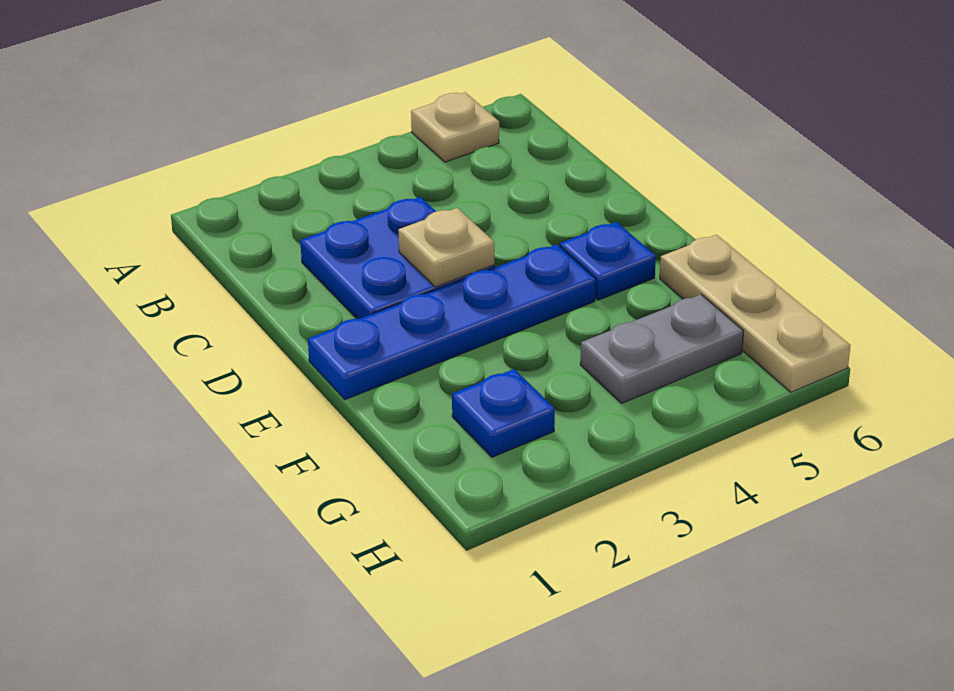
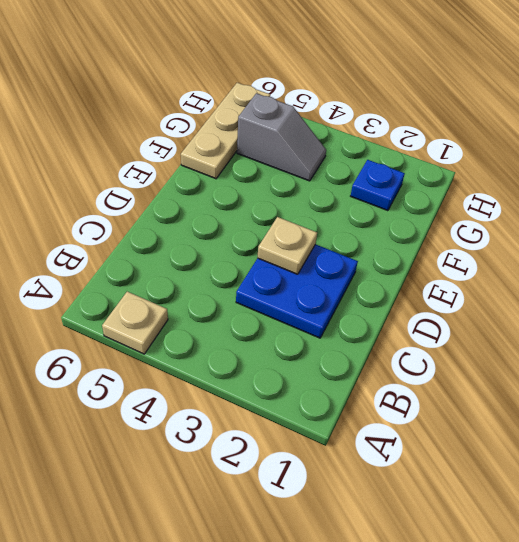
blue 1x4 plate [308,244,596,400] -> none
blue 1x1 plate [560,222,656,300] -> none
grey 1x2 plate [580,294,744,404] -> grey 1x2 slope [237,93,326,181]

